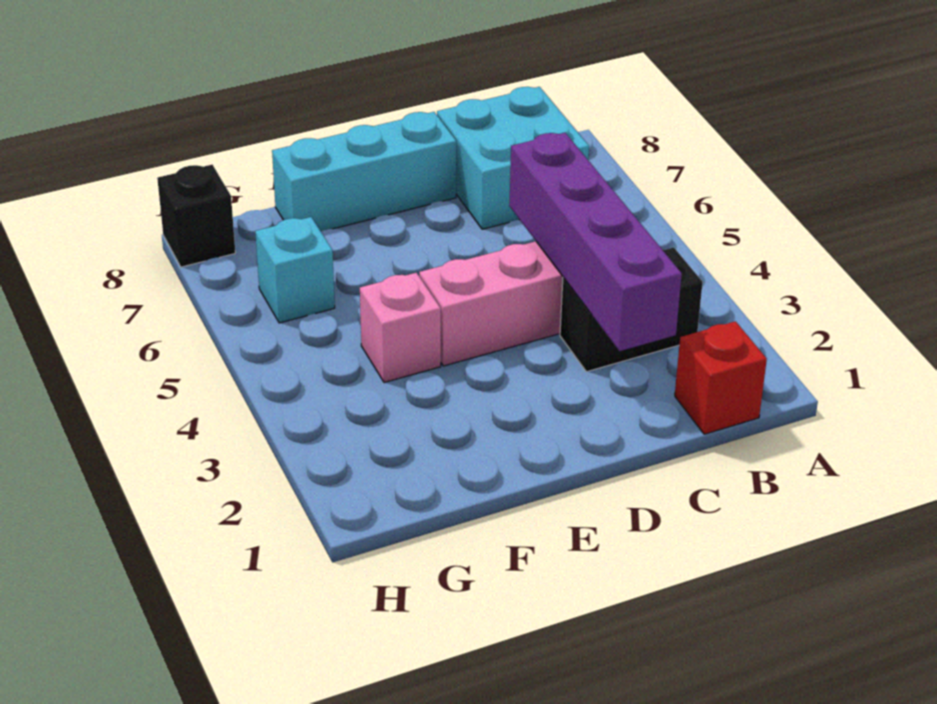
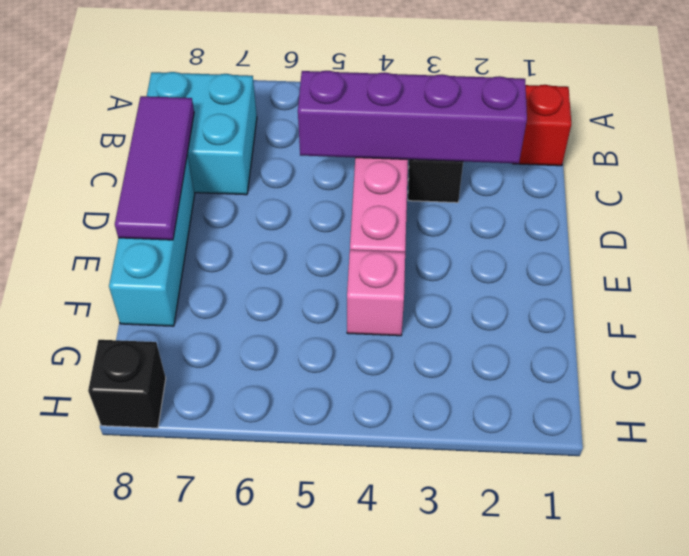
none -> purple 1x3 tile [115,96,194,240]
cyan 1x1 brick [255,217,335,323] -> none

